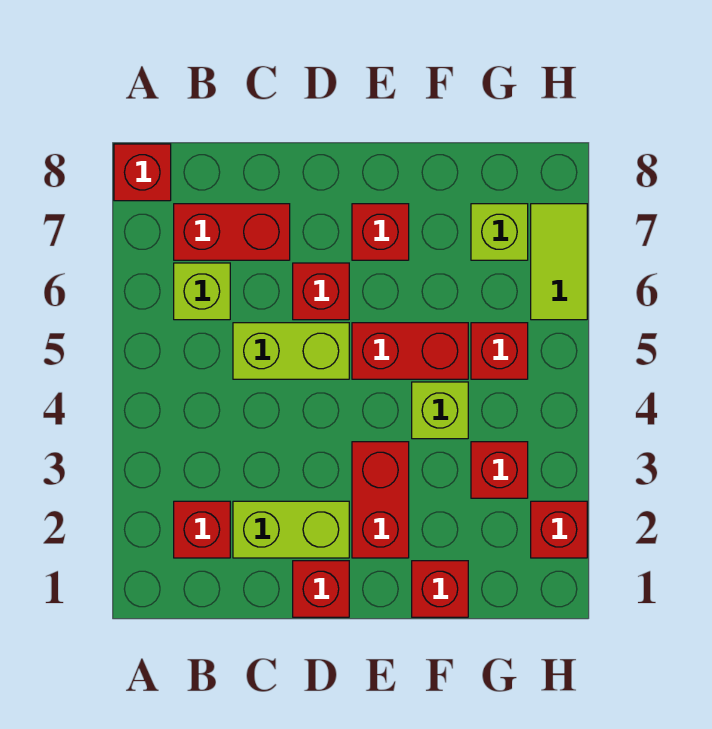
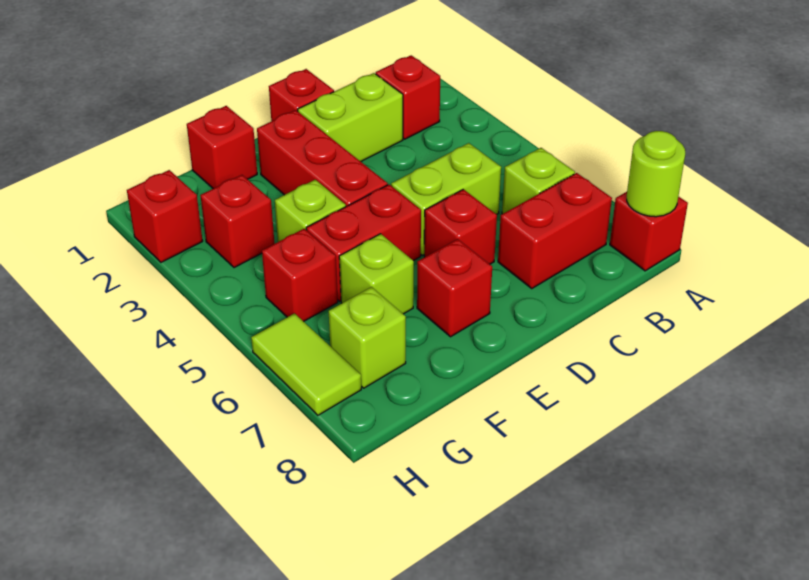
none -> lime 1x1 round brick [627,131,685,217]
red 1x2 brick [352,442,409,558] -> red 1x3 brick [257,110,388,206]
none -> lime 1x1 brick [339,234,414,314]

